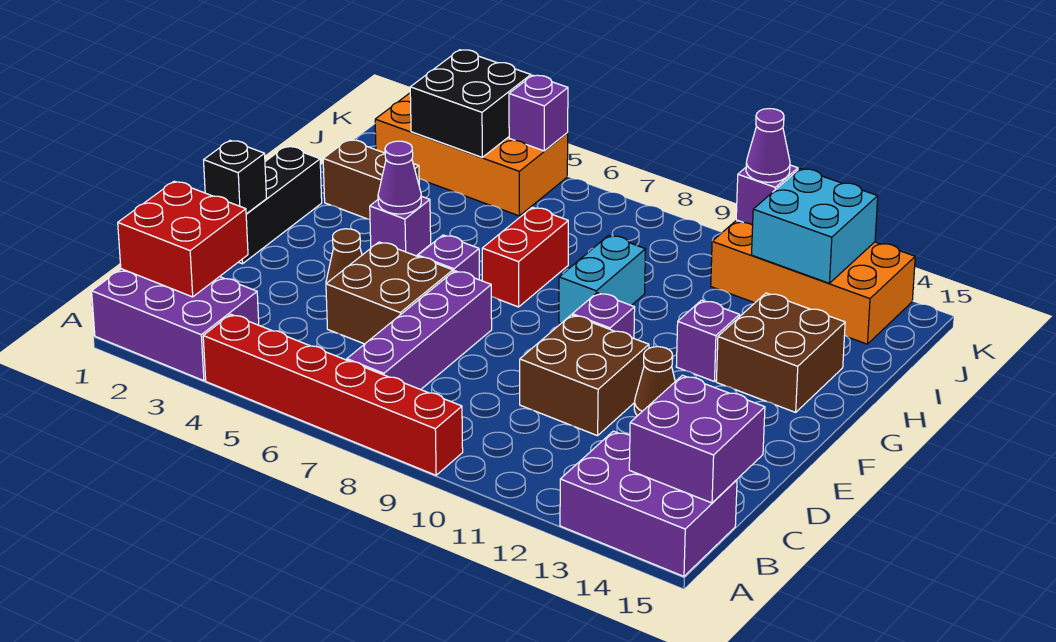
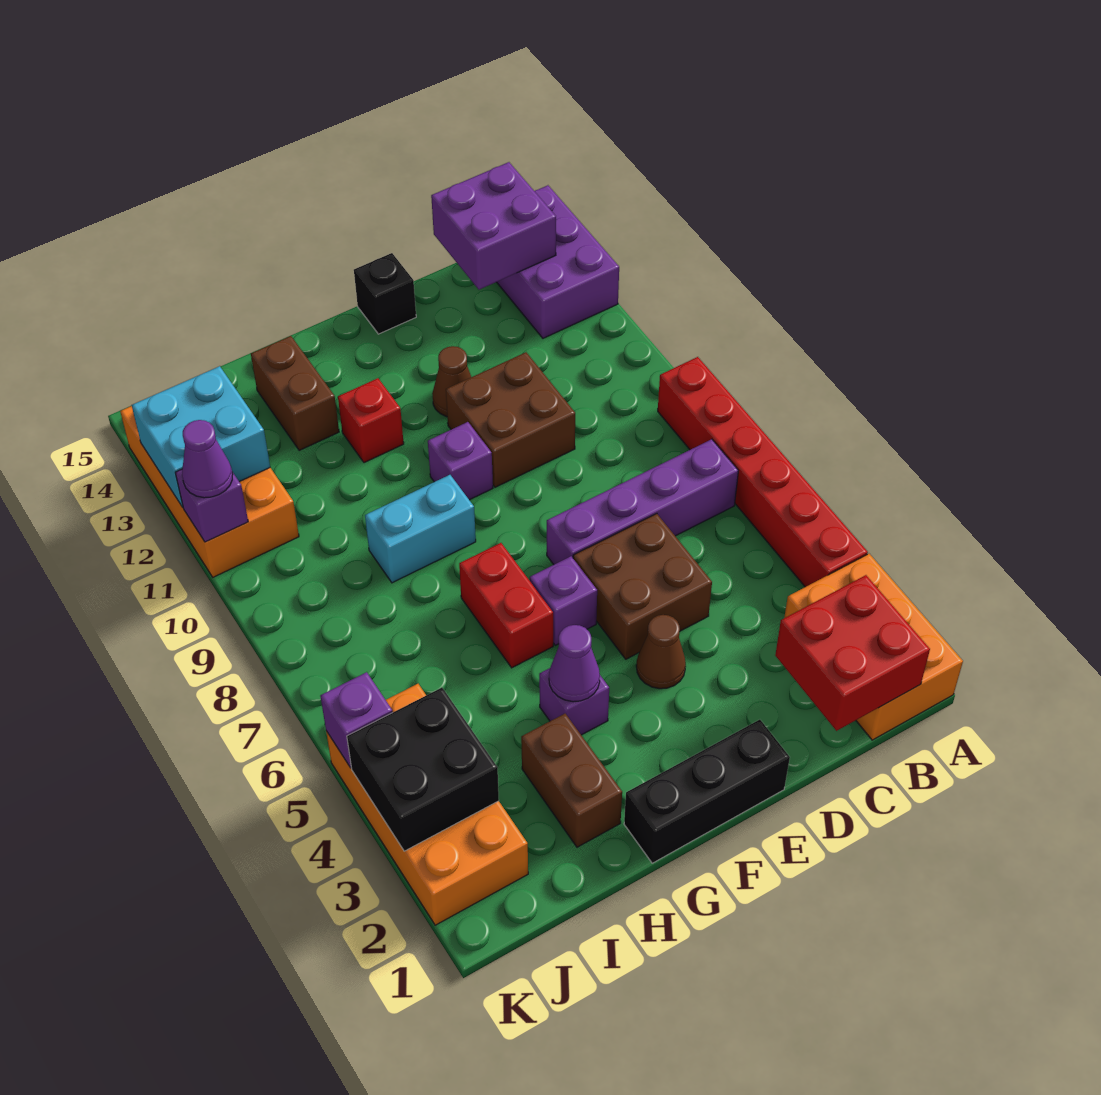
purple 2x3 brick [92,269,259,381] -> orange 2x3 brick [784,554,963,740]
black 1x1 brick [204,141,267,214] -> black 1x1 brick moved to [354,253,416,334]
red 1x2 brick [482,207,568,307] -> red 1x2 brick turned to [459,543,553,668]
purple 1x1 brick [676,300,740,382] -> red 1x1 brick [338,378,404,463]
brown 2x2 brick [716,293,845,412] -> brown 1x2 brick [251,336,339,451]

